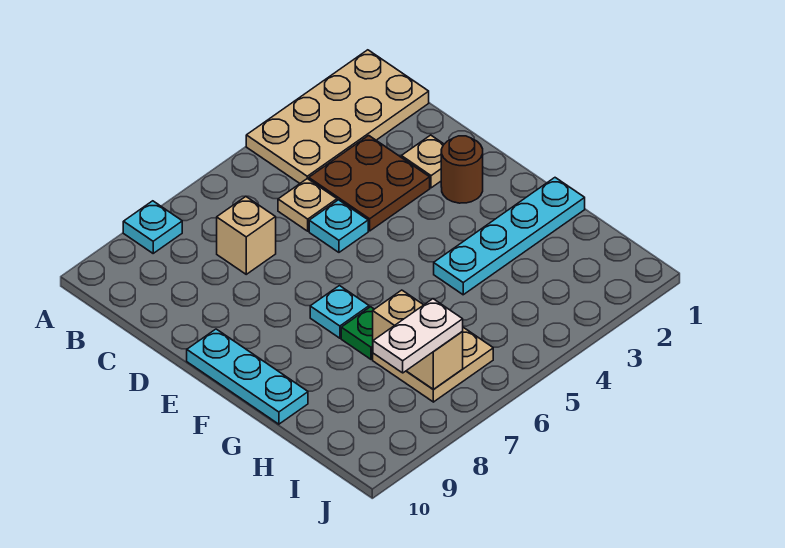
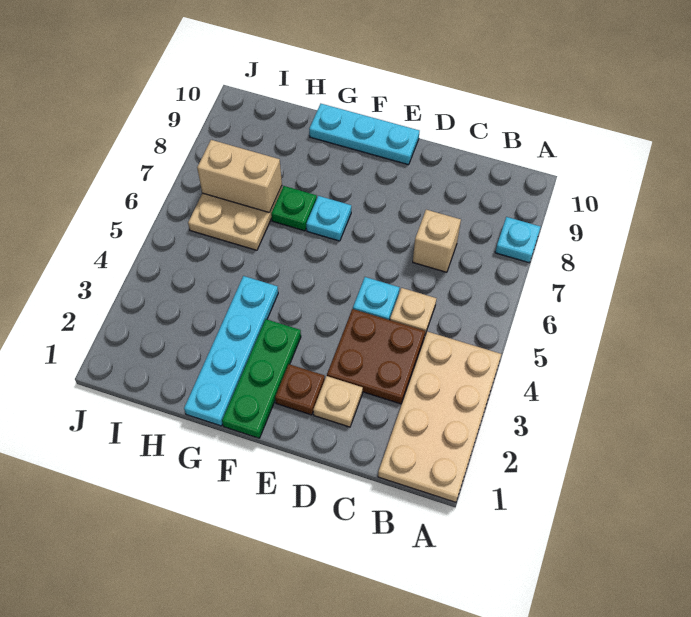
brown 1x1 round brick [441,136,483,203] -> brown 1x1 plate [275,364,325,415]
none -> green 1x3 plate [222,319,301,438]
white 1x2 plate [373,299,463,373] -> none

